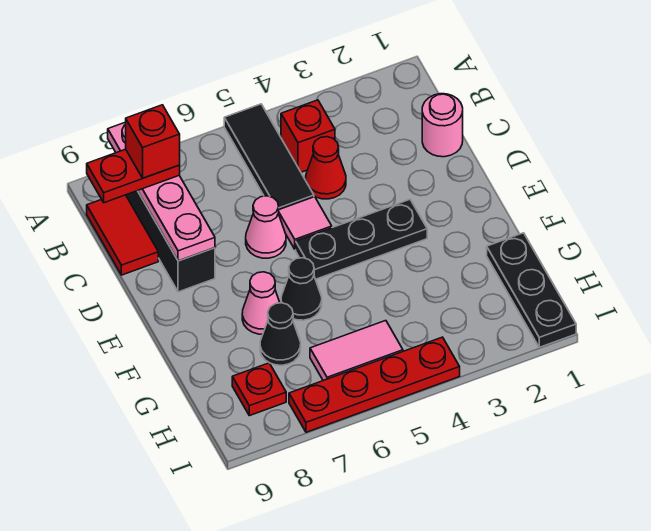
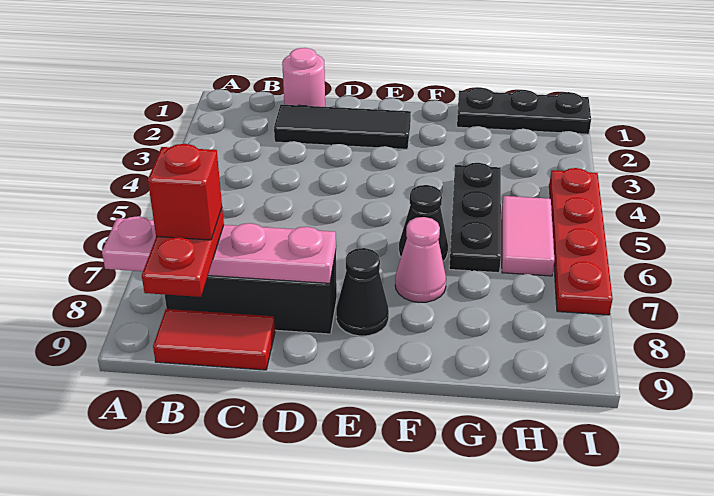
black 1x3 tile [224,104,314,209] -> black 1x3 tile moved to [274,104,411,149]
red 1x1 brick [281,100,335,172] -> none
red 1x1 cone [306,137,346,199] -> none
pink 1x1 tile [278,197,332,249] -> none
pink 1x1 cone [246,196,286,258] -> none
black 1x3 plate [296,200,427,279] -> black 1x3 plate moved to [449,163,501,273]
black 1x1 cone [260,303,301,365] -> black 1x1 cone moved to [336,248,389,336]
red 1x1 plate [232,363,286,416] -> none

